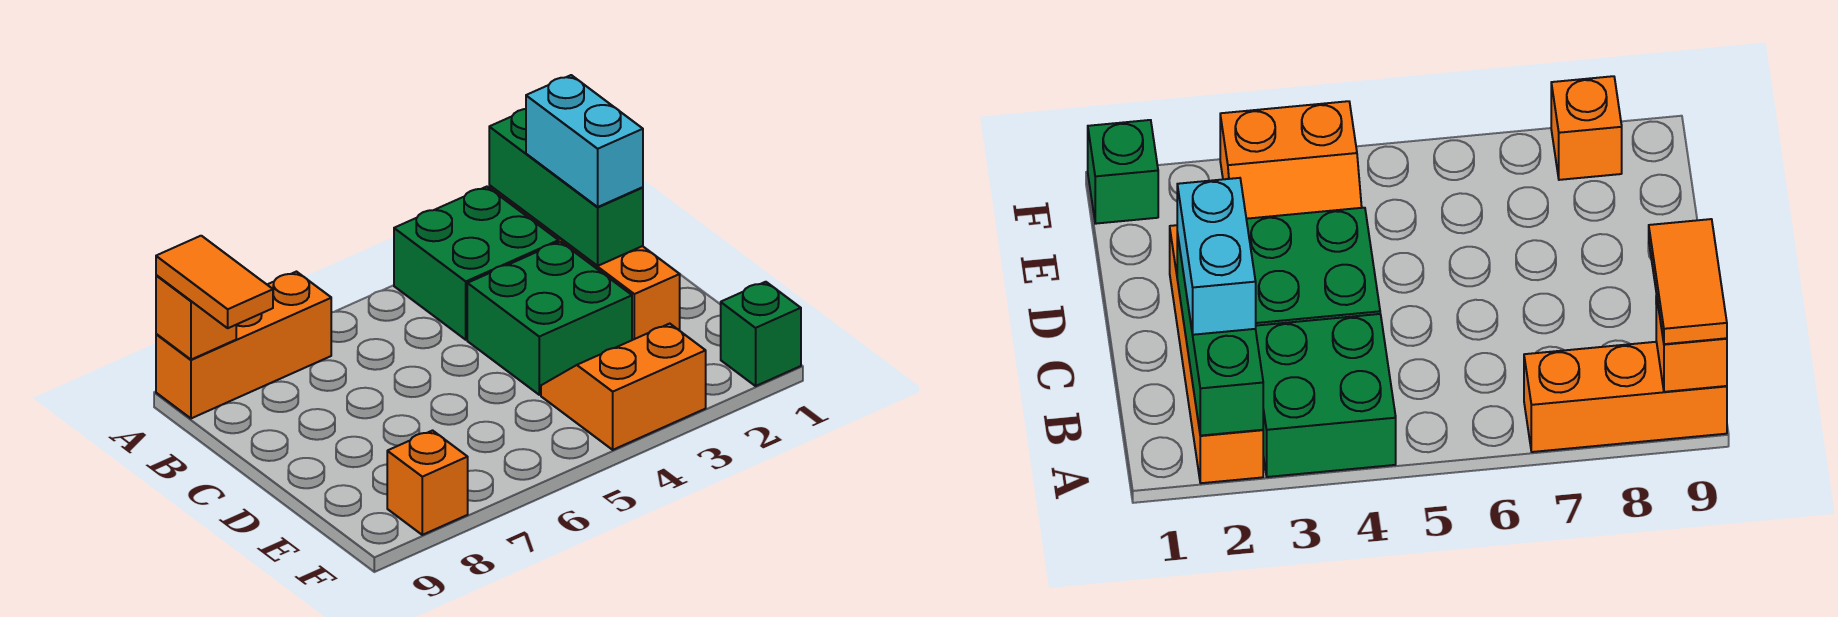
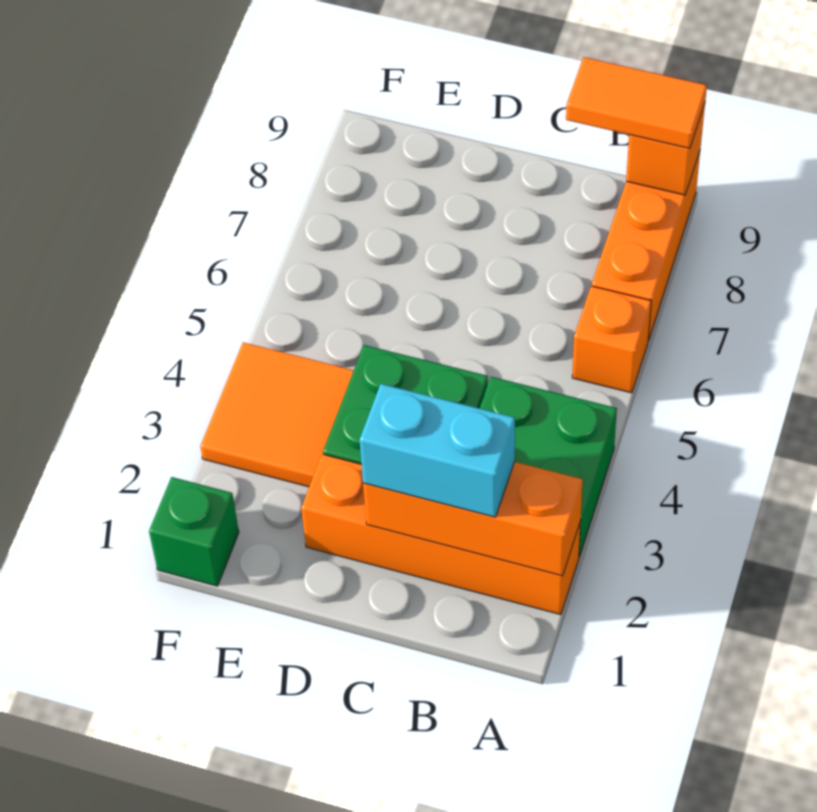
green 1x3 brick [489,109,643,266] -> orange 1x3 brick [363,462,583,576]
orange 2x2 slope [541,324,706,450] -> orange 2x2 tile [200,342,354,487]
orange 1x1 brick [387,431,468,535] -> orange 1x1 brick moved to [572,286,651,393]

